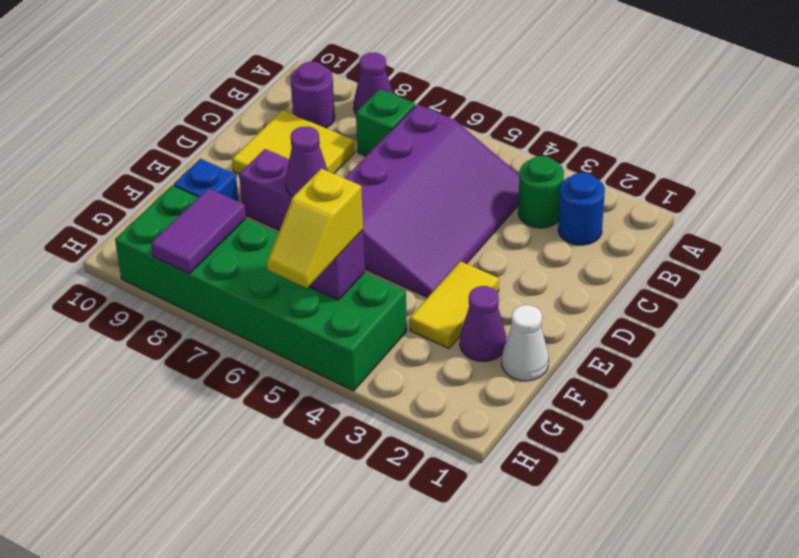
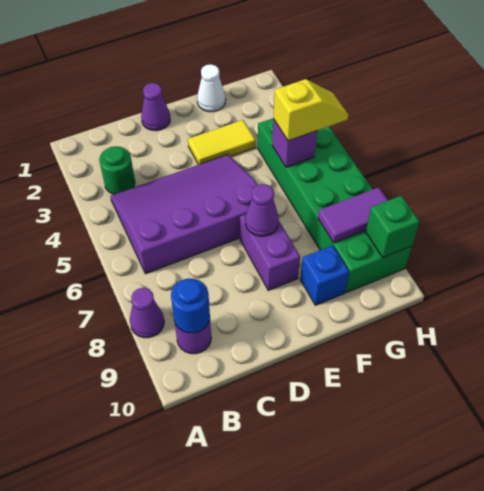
blue 1x1 round brick [558,173,605,245] -> blue 1x1 round brick moved to [171,278,210,333]
green 1x1 brick [356,89,415,156] -> green 1x1 brick moved to [366,196,420,258]
yellow 2x2 tile [232,110,355,174] -> none
purple 1x1 cone [460,286,506,361] -> purple 1x1 cone moved to [141,83,170,131]

